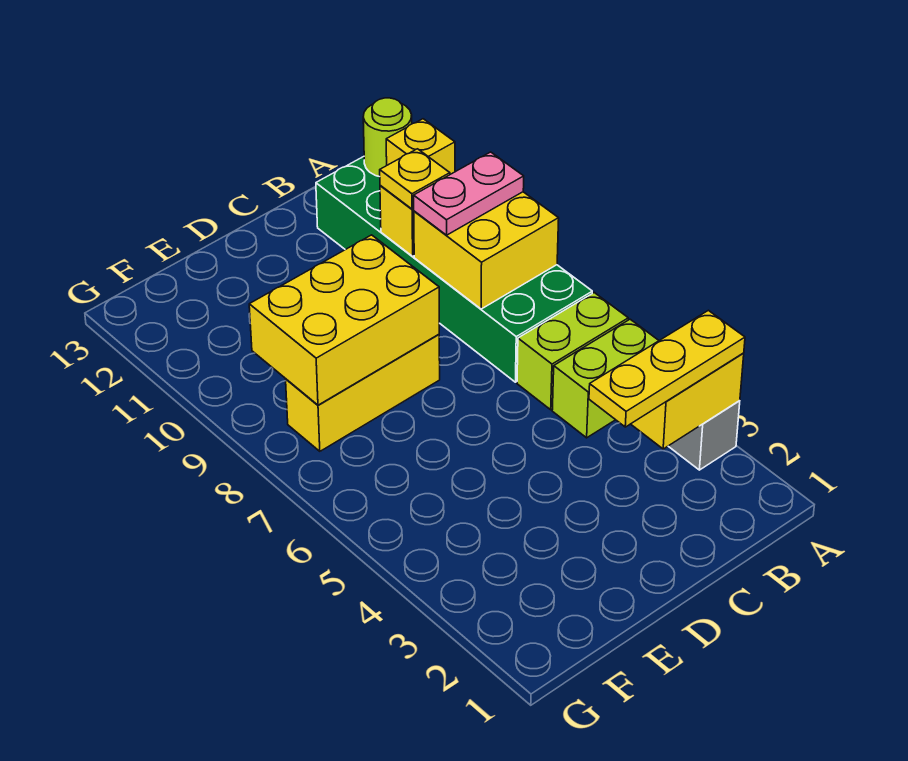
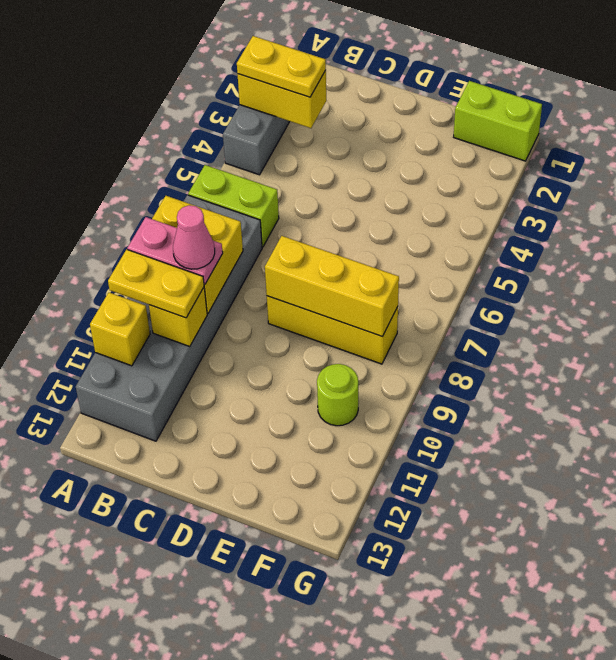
yellow 1x3 plate [589,310,745,427] -> yellow 1x2 plate [237,36,326,97]
lime 1x2 brick [552,319,659,438] -> lime 1x2 brick moved to [454,81,542,161]
green 2x6 brick [316,157,592,382] -> grey 2x6 brick [76,195,262,441]
lime 1x1 round brick [363,98,412,177] -> lime 1x1 round brick moved to [317,364,358,426]
none -> pink 1x1 cone [173,205,215,269]
yellow 1x1 plate [380,149,450,209] -> yellow 1x2 plate [108,249,204,318]
yellow 2x3 brick [249,235,439,405] -> yellow 1x3 brick [265,236,399,337]

